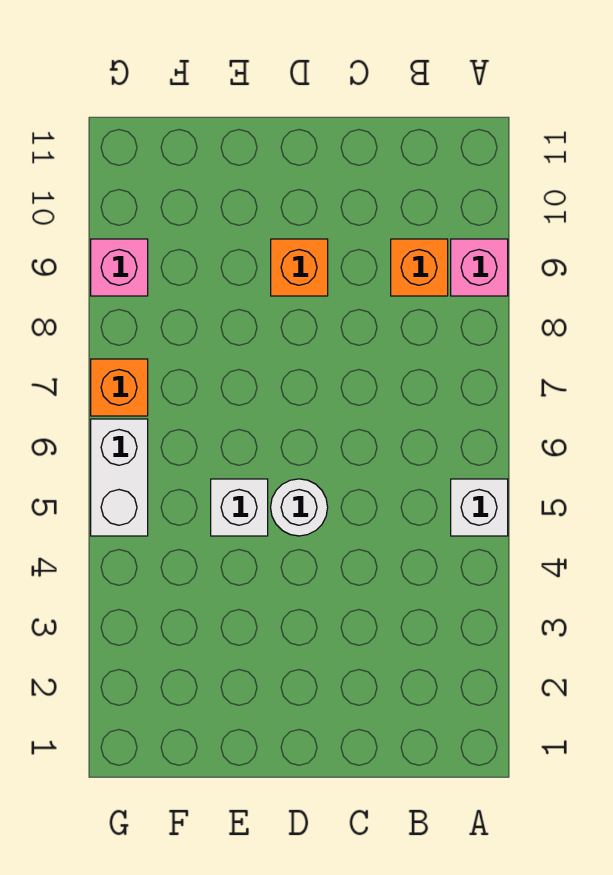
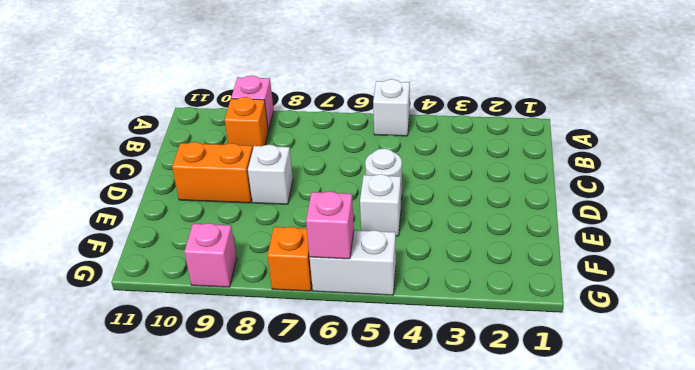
none -> white 1x1 brick [248,145,293,204]
orange 1x1 brick [271,239,328,296] -> orange 1x2 brick [172,142,253,203]
none -> pink 1x1 brick [306,191,354,259]

